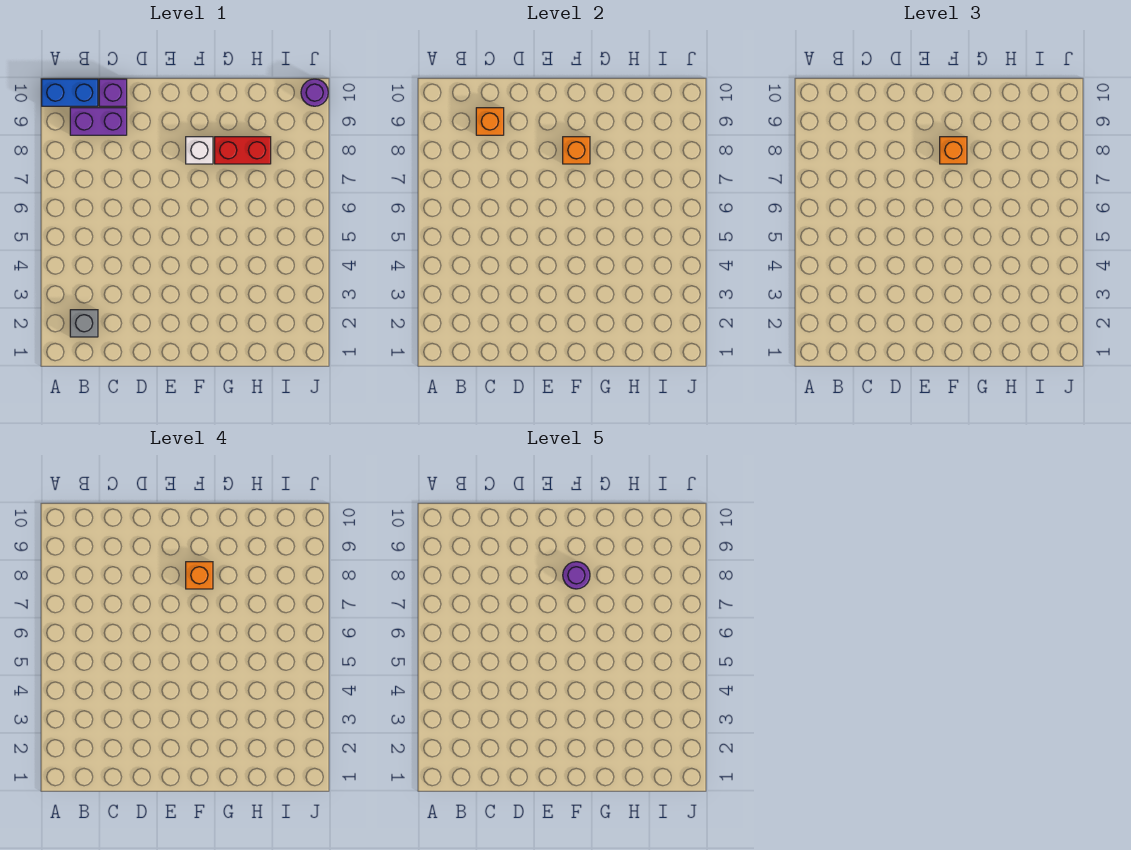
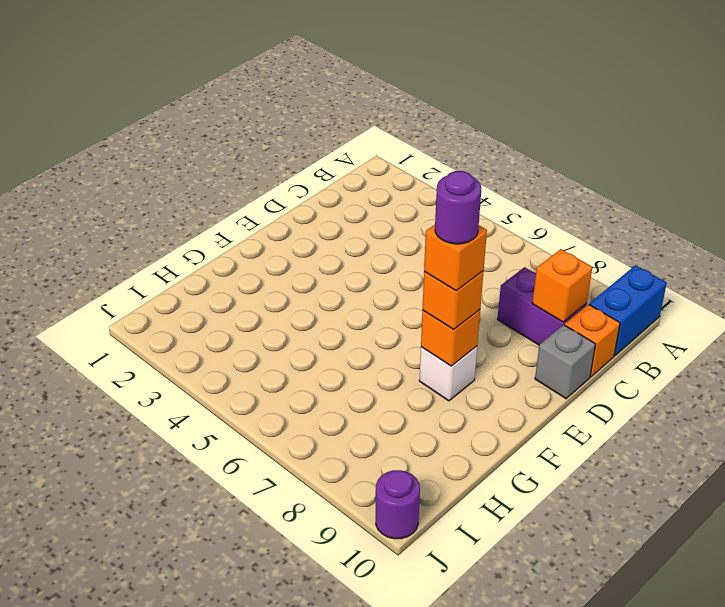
grey 1x1 brick [70,310,98,337] -> grey 1x1 brick moved to [535,325,595,399]
purple 1x2 brick [70,108,127,135] -> purple 1x2 brick turned to [497,267,587,345]
purple 1x1 brick [99,79,127,106] -> orange 1x1 brick [565,304,620,377]
red 1x2 brick [215,137,271,164] -> none

